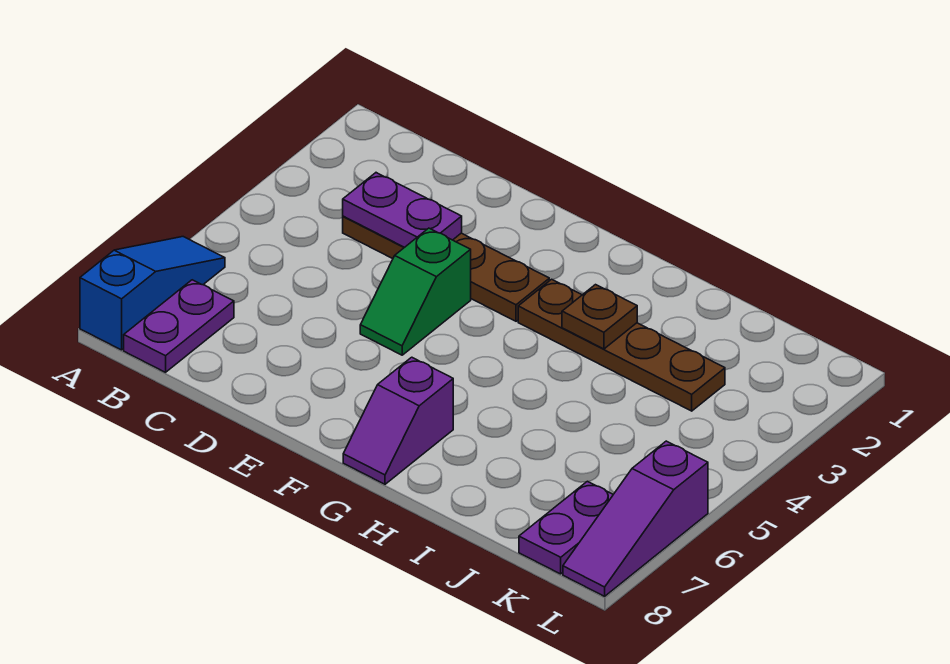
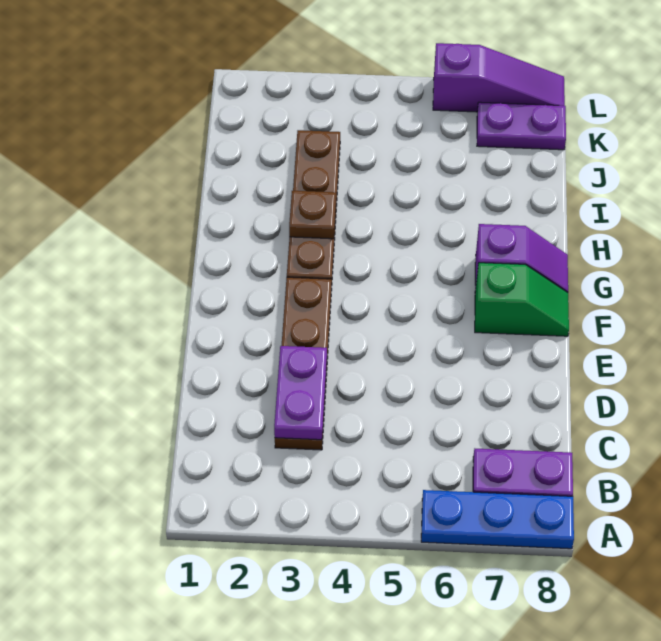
blue 1x3 slope [80,237,225,350] -> blue 1x3 plate [421,490,574,549]
green 1x2 slope [360,228,471,355] -> green 1x2 slope moved to [475,263,569,336]

